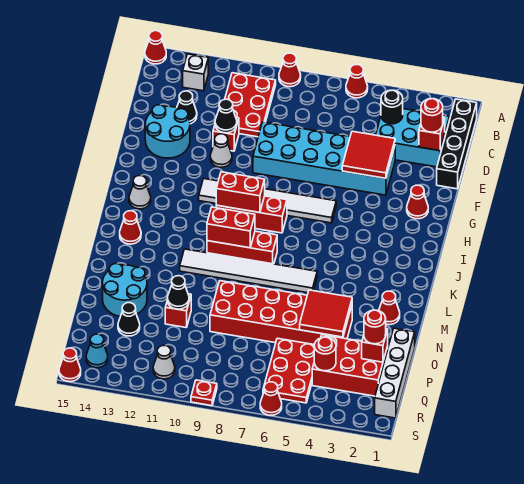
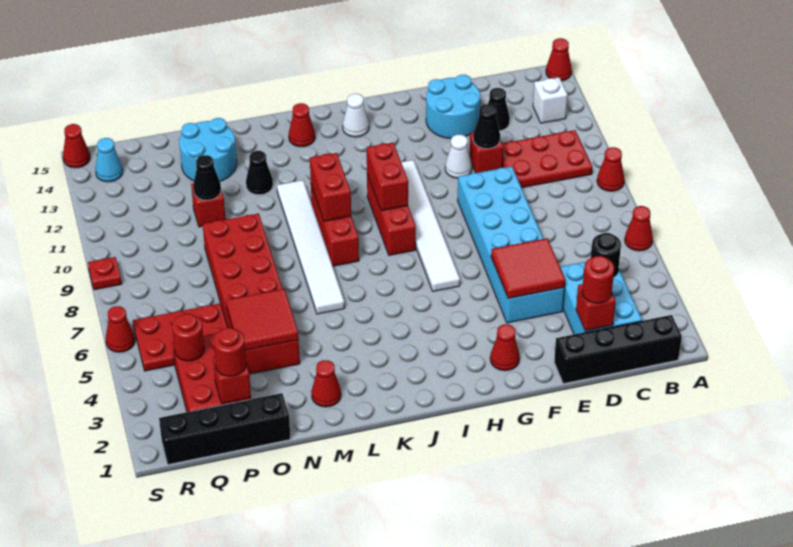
white 1x4 brick [375,328,415,418] -> black 1x4 brick [159,393,290,465]
black 1x1 cone [118,303,140,336] -> black 1x1 cone moved to [246,151,273,195]
white 1x1 cone [153,345,175,379] -> none

